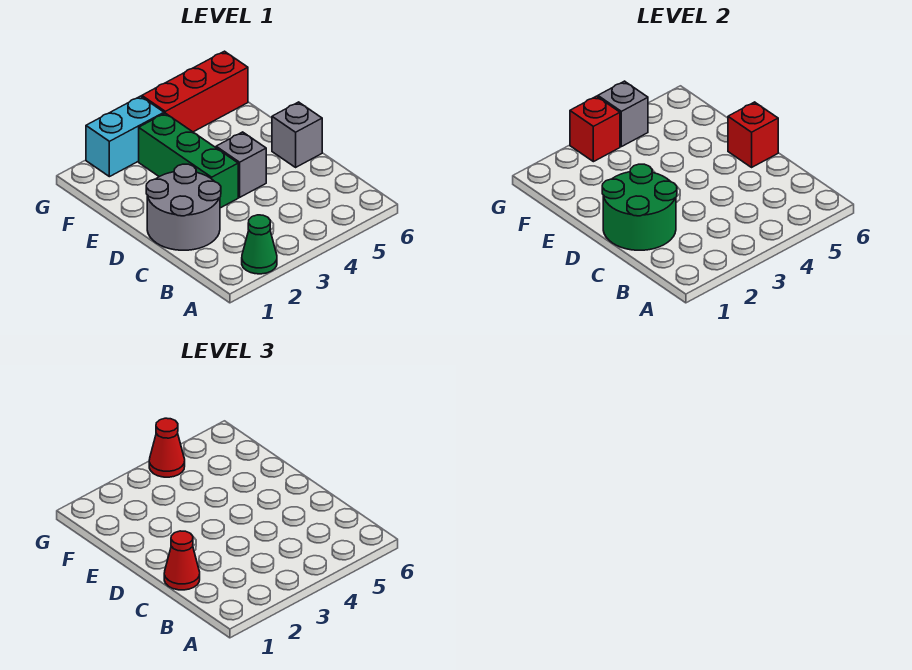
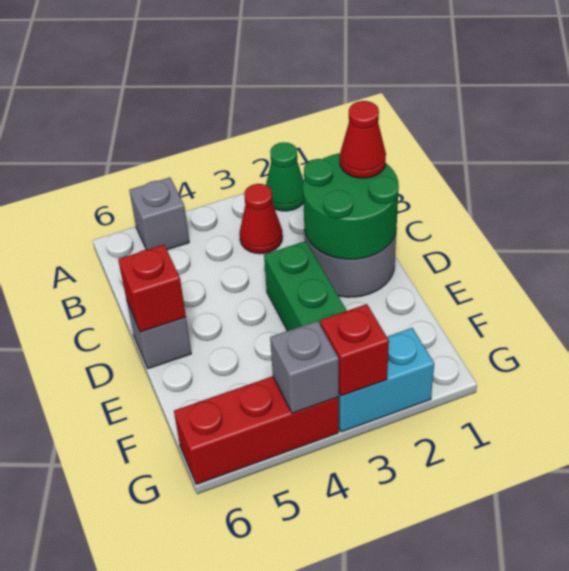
grey 1x1 brick [216,132,266,197] -> grey 1x1 brick moved to [129,178,189,250]
red 1x1 cone [149,418,185,477] -> red 1x1 cone moved to [240,184,283,254]

